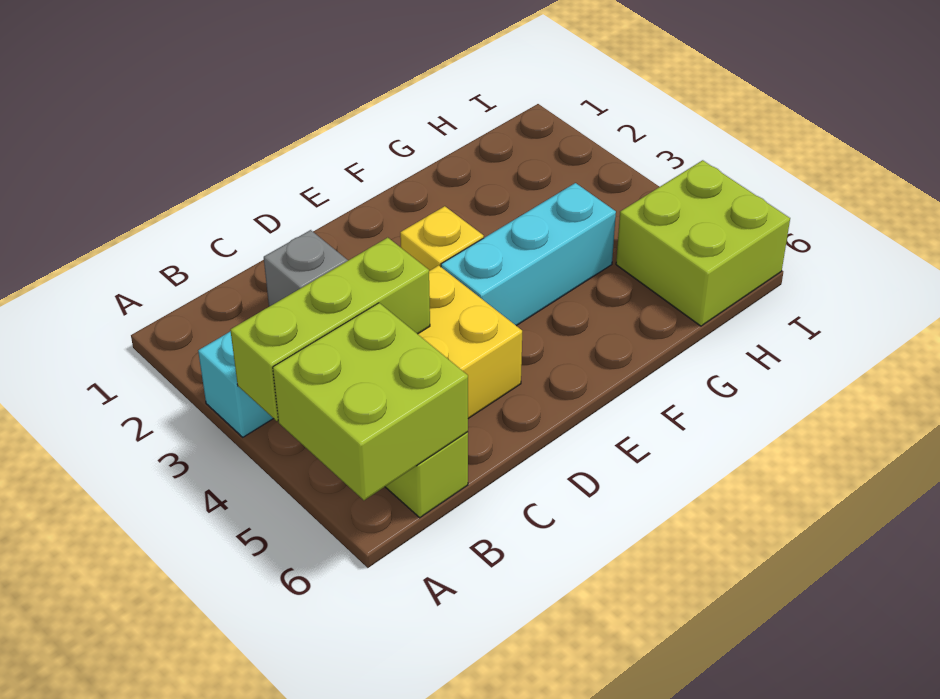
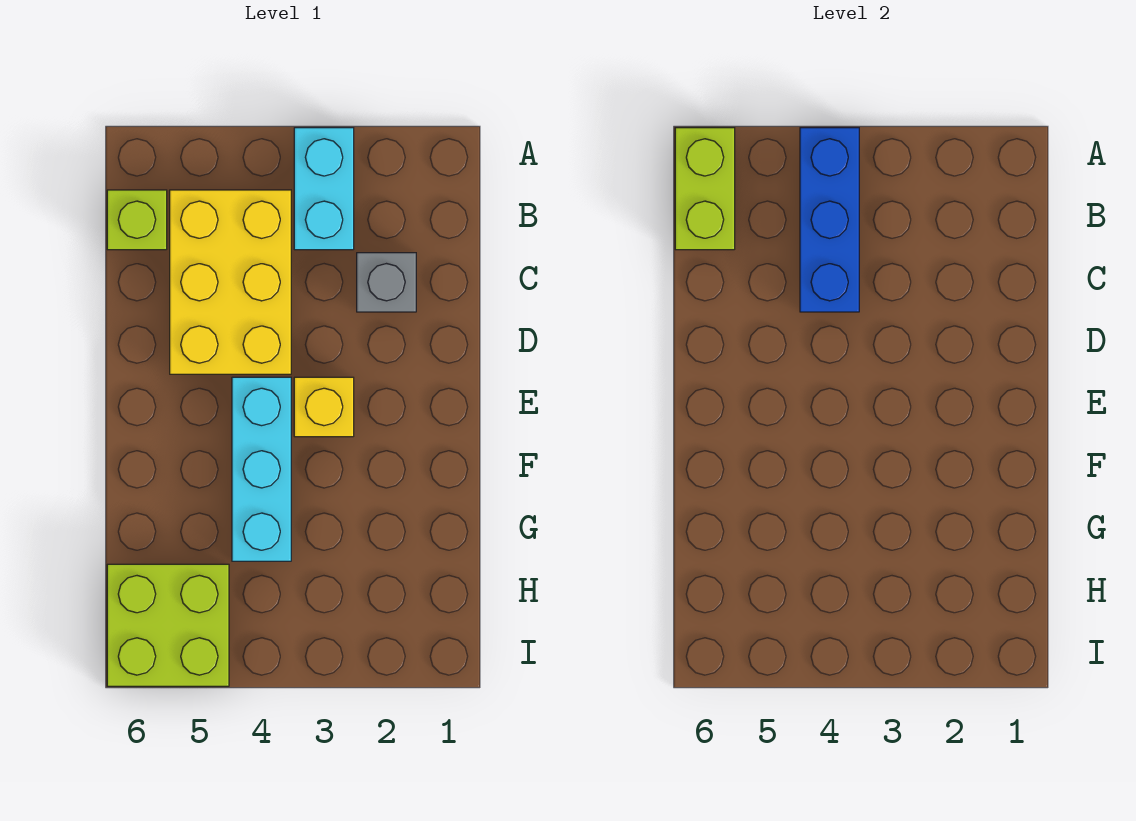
lime 1x3 brick [230,238,430,421] -> blue 1x3 brick [800,128,859,312]
lime 2x2 brick [273,303,468,500] -> lime 1x2 brick [675,128,735,250]

